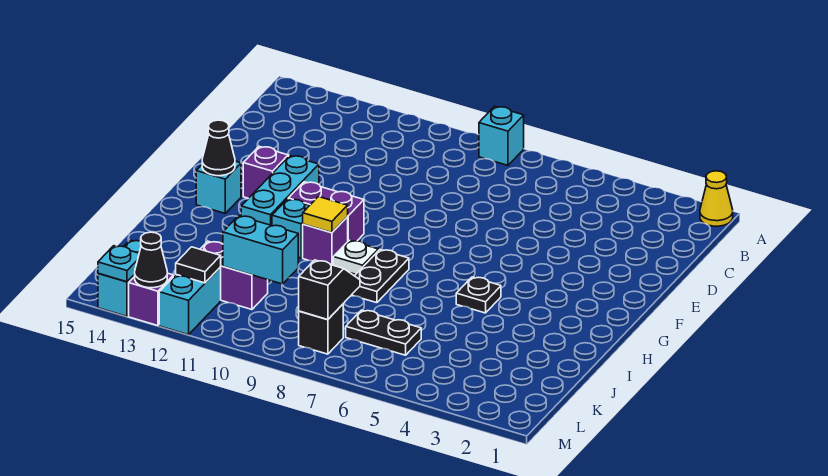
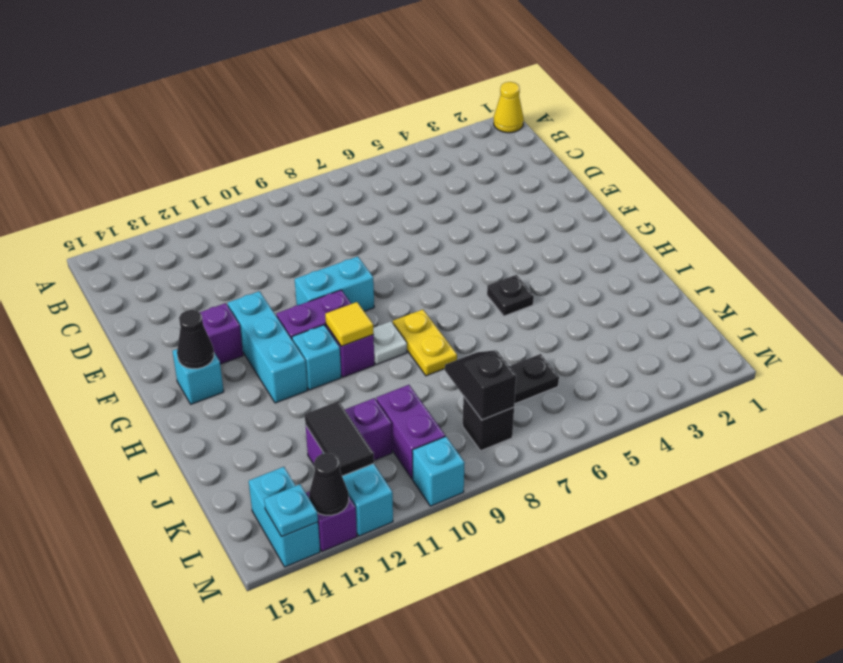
cyan 1x1 brick [479,106,524,165] -> cyan 1x1 brick moved to [412,436,465,506]
black 1x2 plate [352,250,409,303] -> yellow 1x2 plate [393,310,457,376]
none -> purple 1x2 brick [376,385,445,479]
cyan 1x2 brick [223,216,298,284] -> cyan 1x2 brick moved to [295,257,374,311]
black 1x1 tile [176,247,221,283] -> black 1x2 tile [305,401,374,476]

